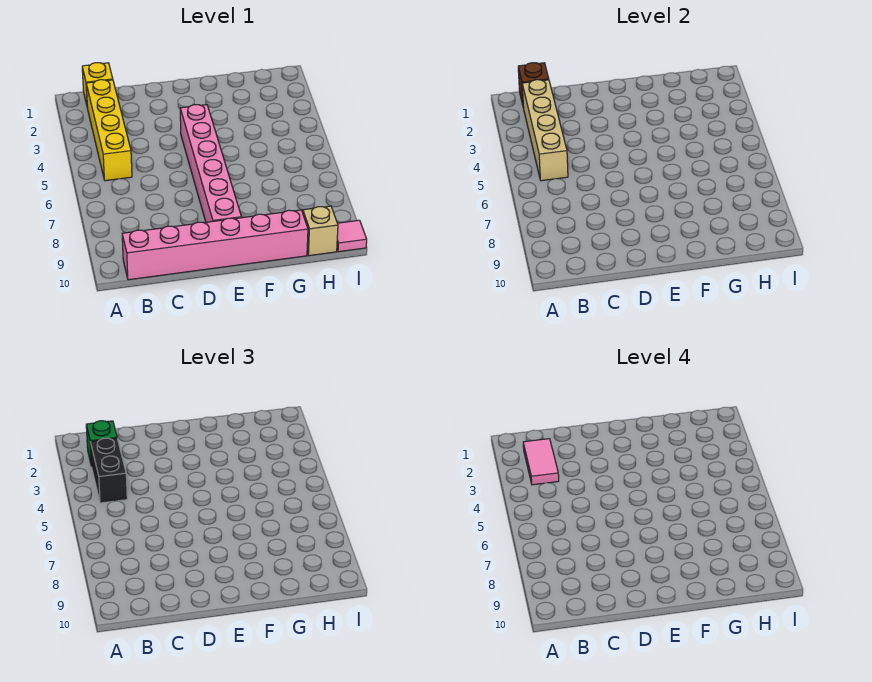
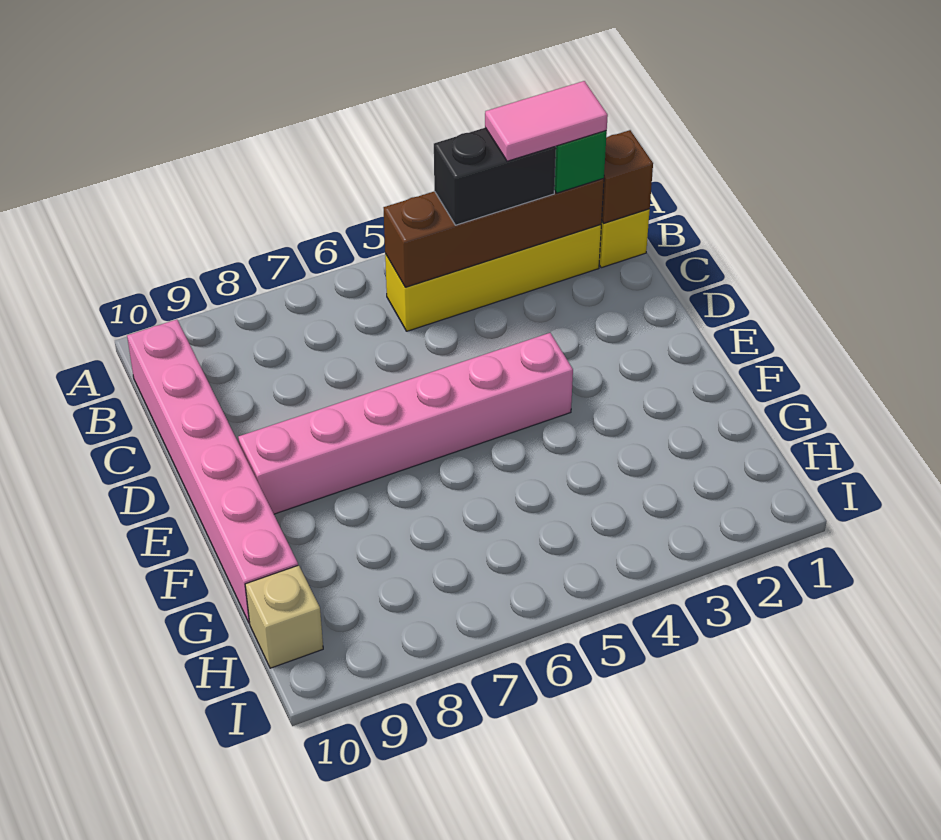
tan 1x4 brick [522,80,568,181] -> brown 1x4 brick [384,178,604,287]
pink 1x1 tile [337,220,367,252] -> none

